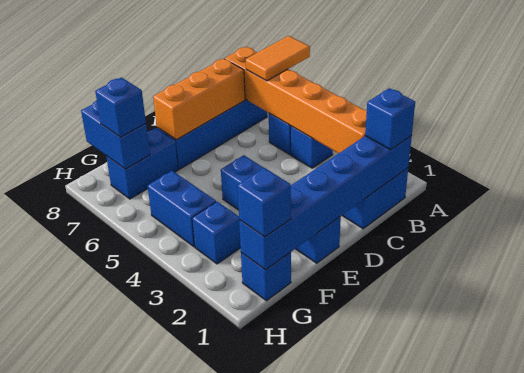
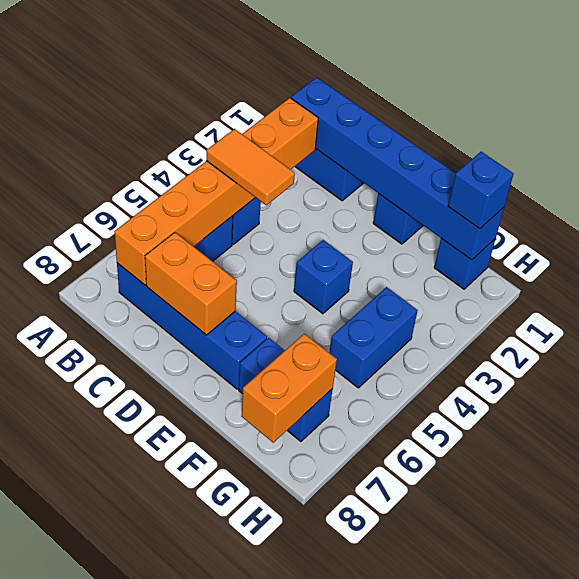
orange 1x2 tile [246,36,310,81] -> orange 1x2 tile moved to [206,129,295,205]
blue 1x1 brick [365,88,415,150] -> none
orange 1x3 brick [153,59,245,140] -> orange 1x2 brick [145,232,237,335]
blue 1x1 brick [192,202,241,264] -> none
blue 1x2 brick [81,100,150,169] -> orange 1x2 brick [241,334,337,443]
blue 1x1 brick [95,77,146,137] -> none

